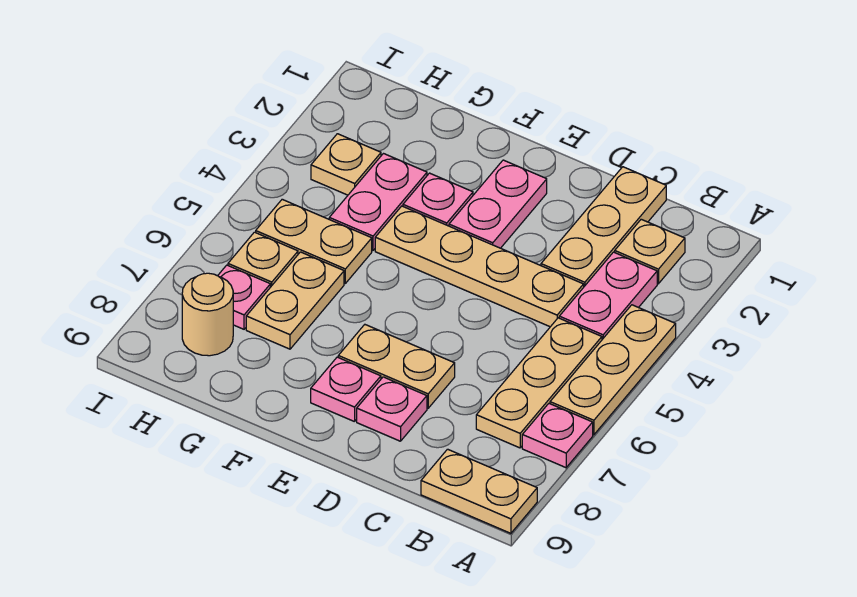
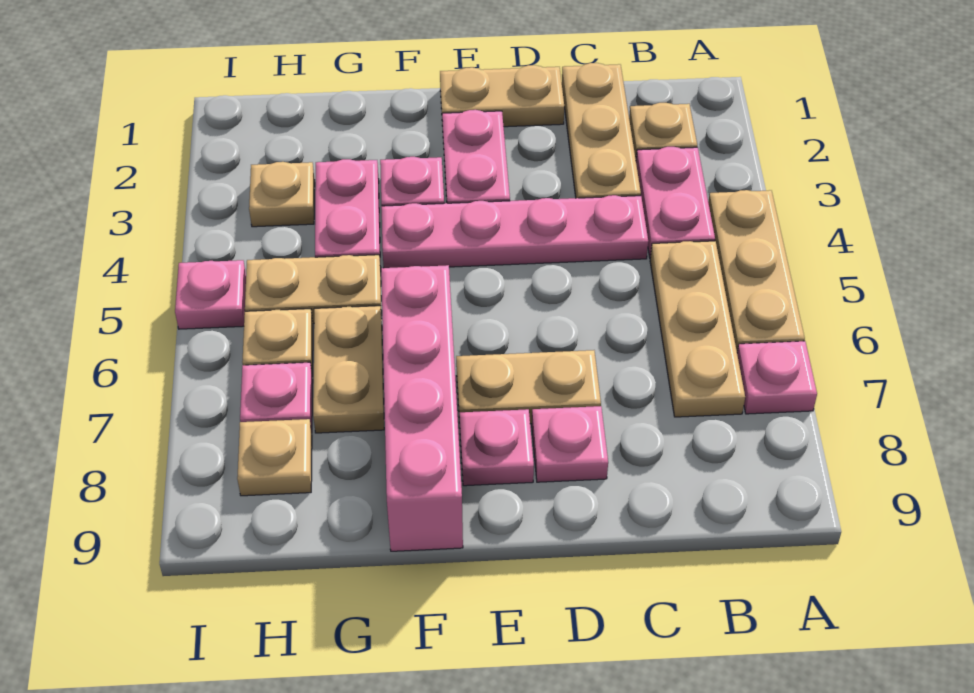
tan 1x2 plate [421,449,537,533] -> tan 1x2 plate moved to [440,65,564,127]
tan 1x4 plate [375,206,584,327] -> pink 1x4 plate [382,195,648,268]
none -> pink 1x4 brick [381,265,463,551]
tan 1x1 round brick [182,273,233,356] -> tan 1x1 plate [237,419,312,496]
none -> pink 1x1 plate [175,260,246,329]

